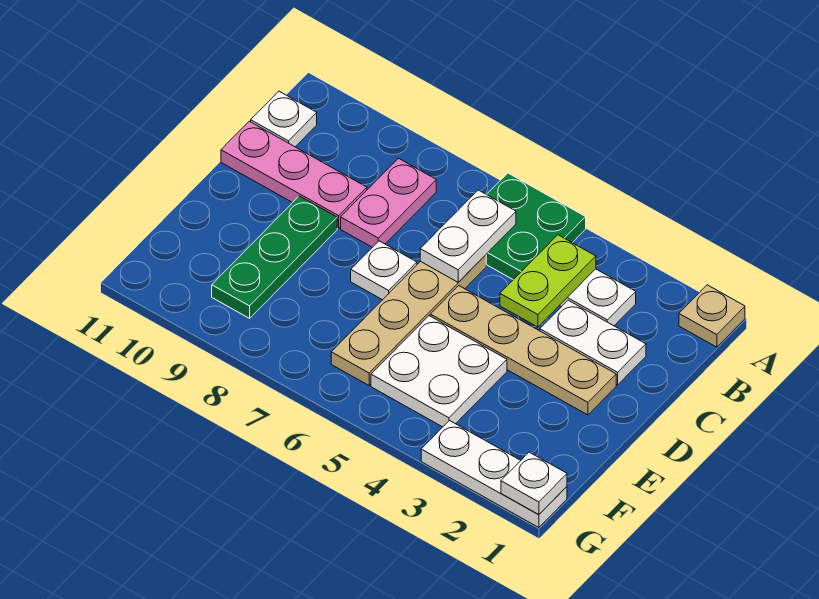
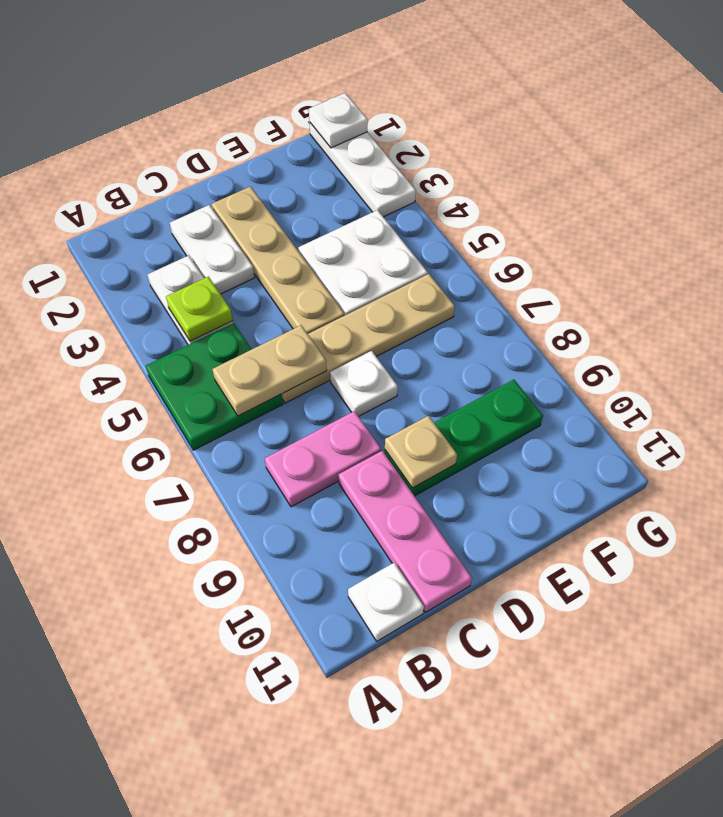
tan 1x1 plate [679,285,745,347] -> tan 1x1 plate moved to [385,416,457,488]
lime 1x2 plate [500,235,596,327] -> lime 1x1 plate [166,277,233,341]
white 1x2 plate [420,190,516,282] -> tan 1x2 plate [212,325,327,416]

